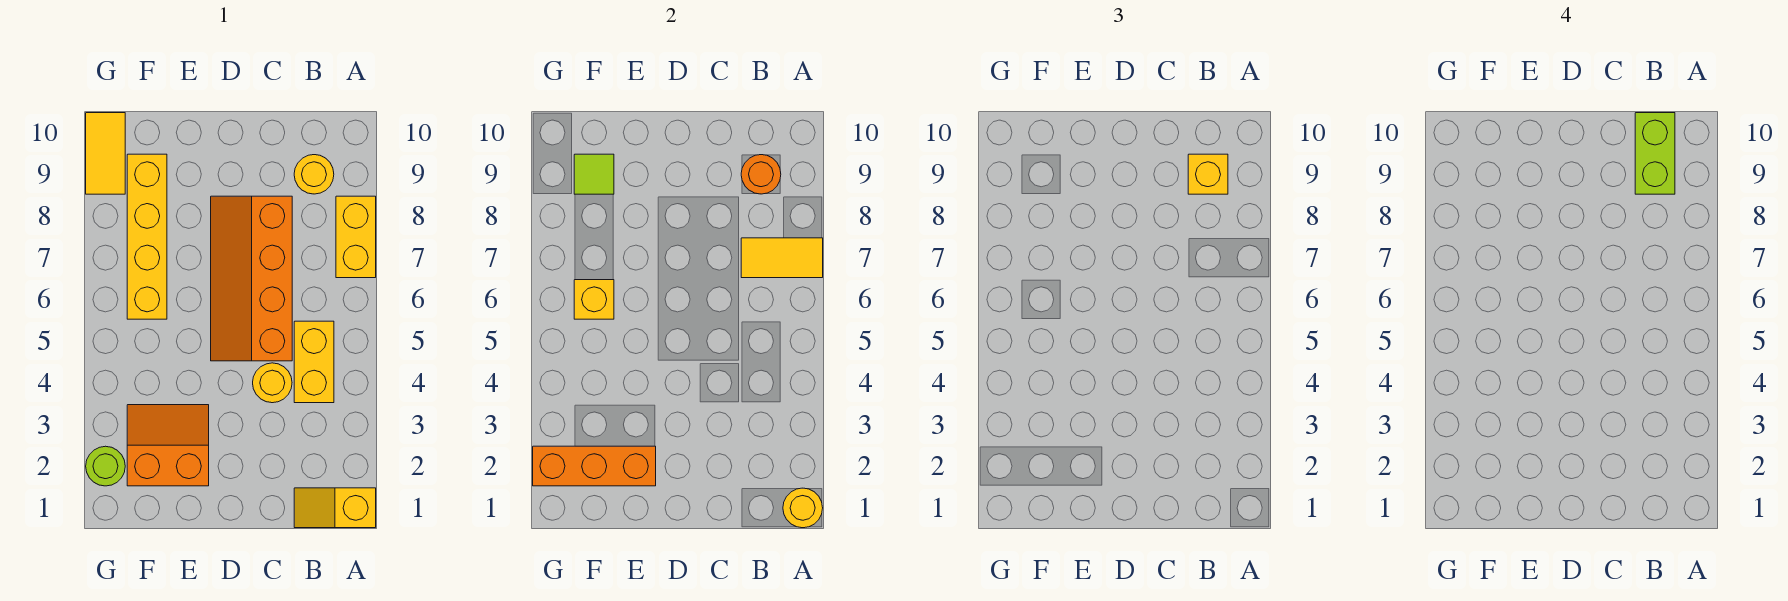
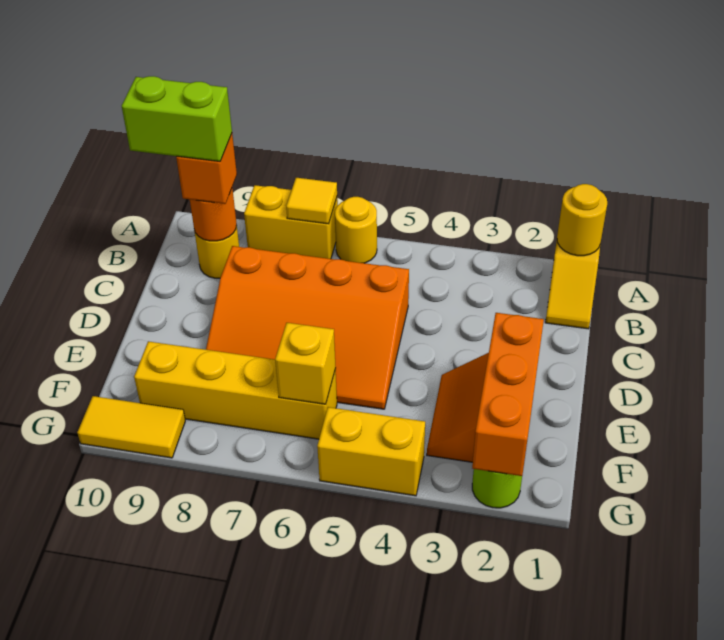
yellow 1x2 tile [741,238,823,278] -> yellow 1x1 tile [286,178,337,224]
yellow 1x2 brick [294,321,334,403] -> yellow 1x2 brick moved to [317,407,425,496]
yellow 1x1 brick [1188,154,1228,194] -> orange 1x1 brick [176,134,237,204]
yellow 1x1 round brick [253,363,292,403] -> yellow 1x1 round brick moved to [335,197,377,263]
orange 2x4 slope [211,196,292,361] -> orange 3x4 slope [206,246,409,409]
lime 1x1 tile [574,154,614,194] -> none

